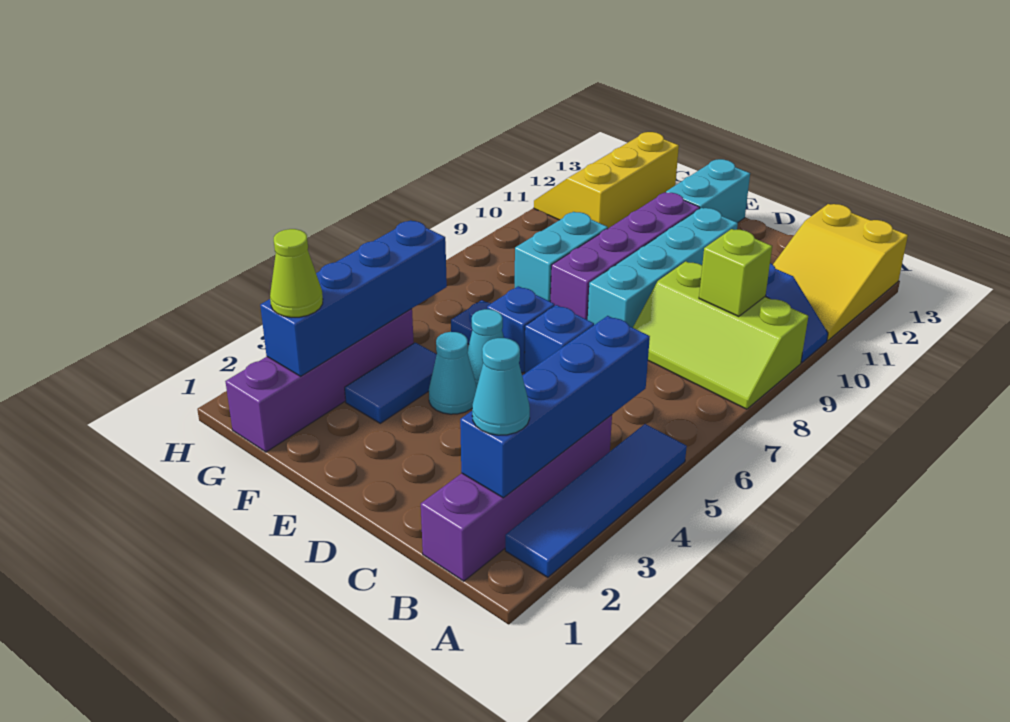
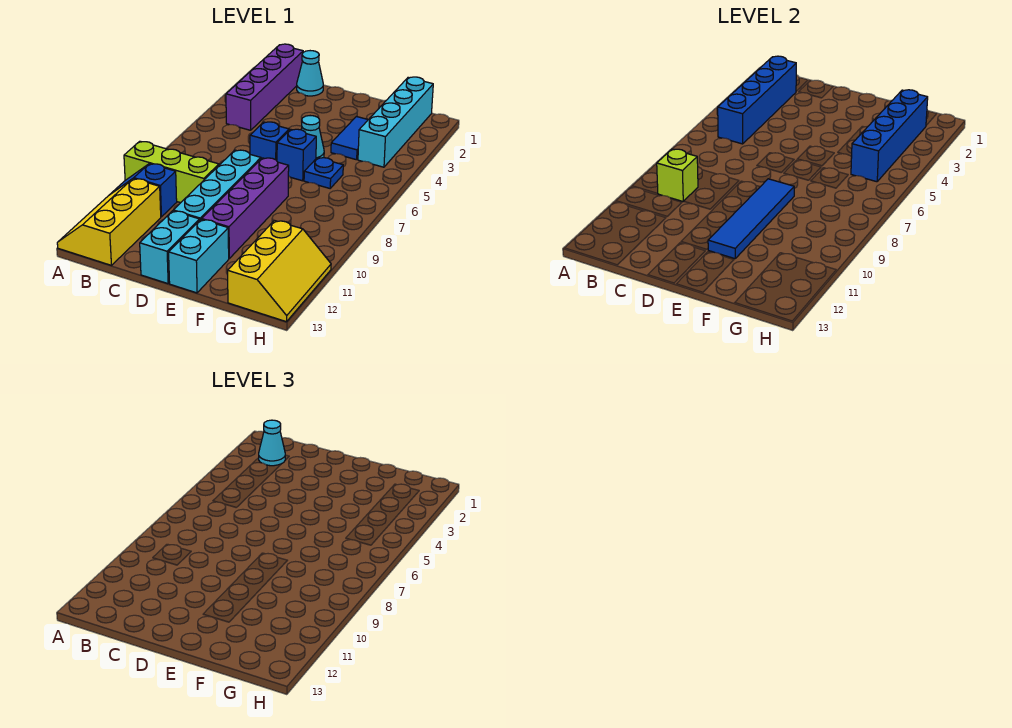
blue 1x4 tile [505,424,687,577] -> blue 1x4 tile moved to [708,179,794,259]
yellow 2x3 slope [773,204,908,341] -> yellow 2x3 slope turned to [57,179,161,265]
cyan 1x1 cone [429,332,477,414] -> cyan 1x1 cone moved to [297,51,323,96]
cyan 1x2 brick [515,212,608,301] -> cyan 1x2 brick moved to [140,211,200,284]
purple 1x4 brick [225,309,414,452] -> cyan 1x4 brick [358,77,433,167]
lime 1x1 cone [270,229,323,318] -> none

